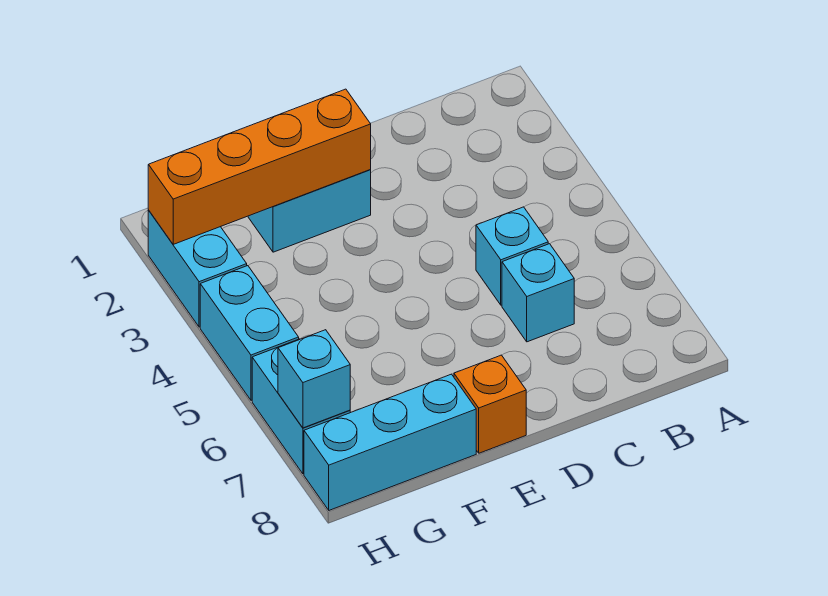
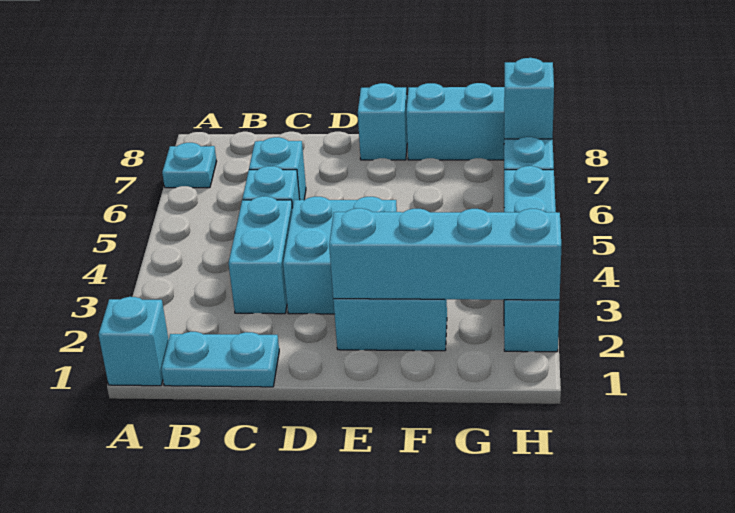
none -> cyan 1x1 brick [99,297,169,386]
none -> cyan 1x1 plate [162,143,217,188]
none -> cyan 1x2 plate [161,332,279,387]
none -> cyan 1x2 brick [229,196,292,314]
none -> cyan 2x2 brick [283,197,397,314]
orange 1x4 brick [148,89,371,244] -> cyan 1x4 brick [329,208,561,300]
orange 1x1 brick [454,355,526,453] -> cyan 1x1 brick [358,83,407,160]

